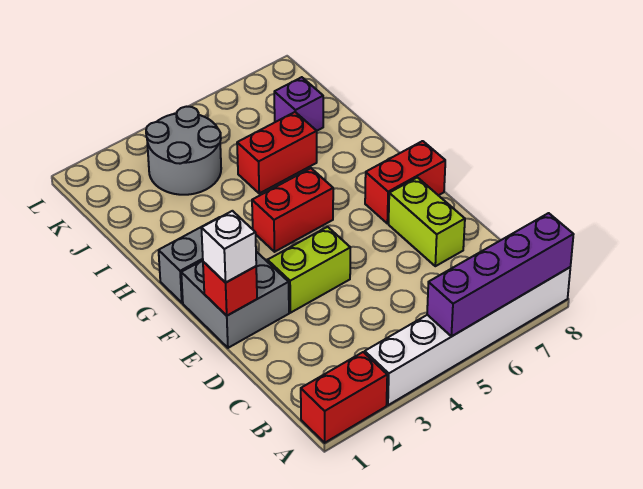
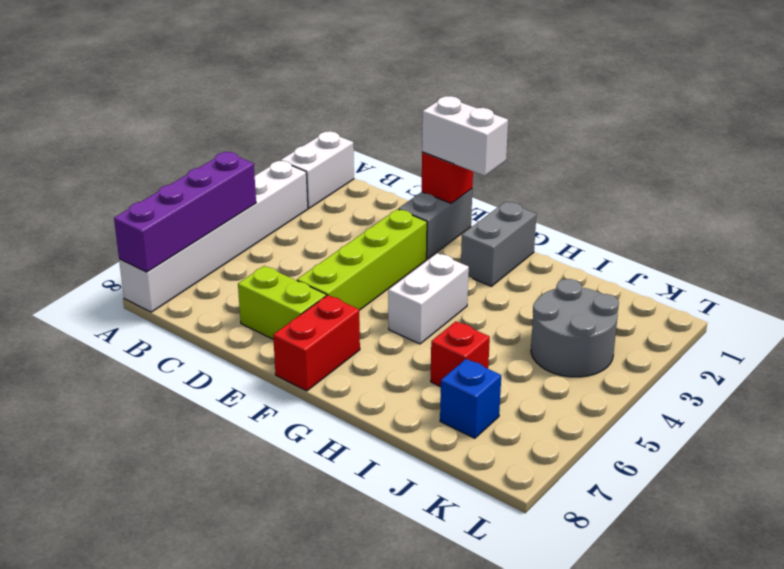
red 1x2 brick [301,352,387,443] -> white 1x2 brick [281,131,354,208]
grey 2x2 brick [181,252,289,348] -> grey 1x2 brick [398,189,472,259]
white 1x1 brick [201,211,256,283] -> white 1x2 brick [422,96,508,176]
lime 1x2 brick [268,227,350,313] -> lime 1x4 brick [297,209,427,310]
red 1x2 brick [252,168,333,252] -> white 1x2 brick [388,253,469,344]
red 1x2 brick [237,112,317,193] -> red 1x1 brick [431,321,490,387]
purple 1x1 brick [274,77,323,131] -> blue 1x1 brick [440,359,501,438]

